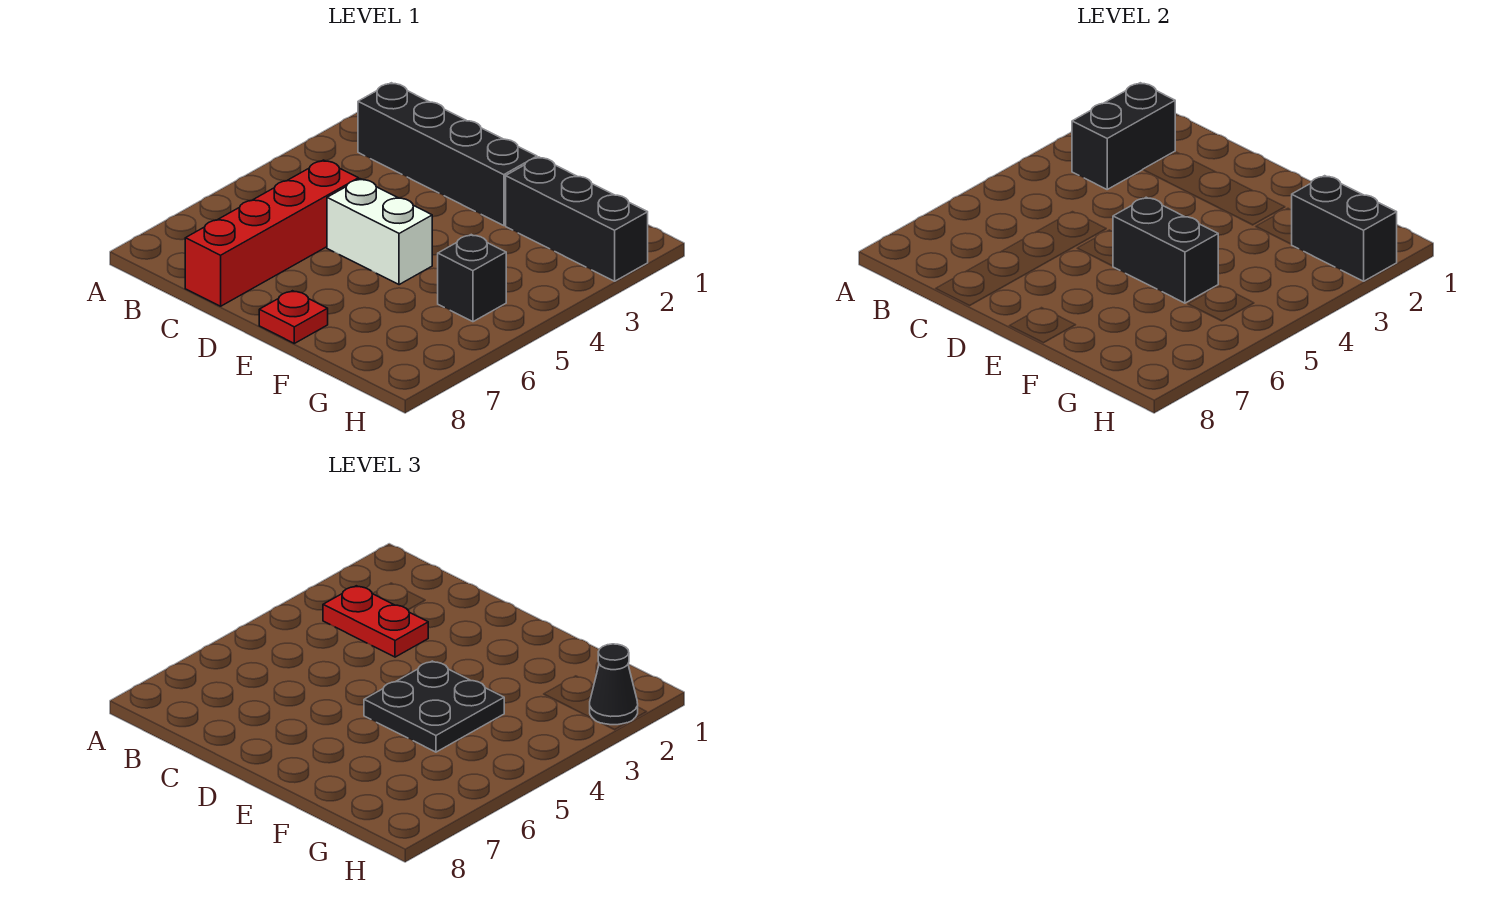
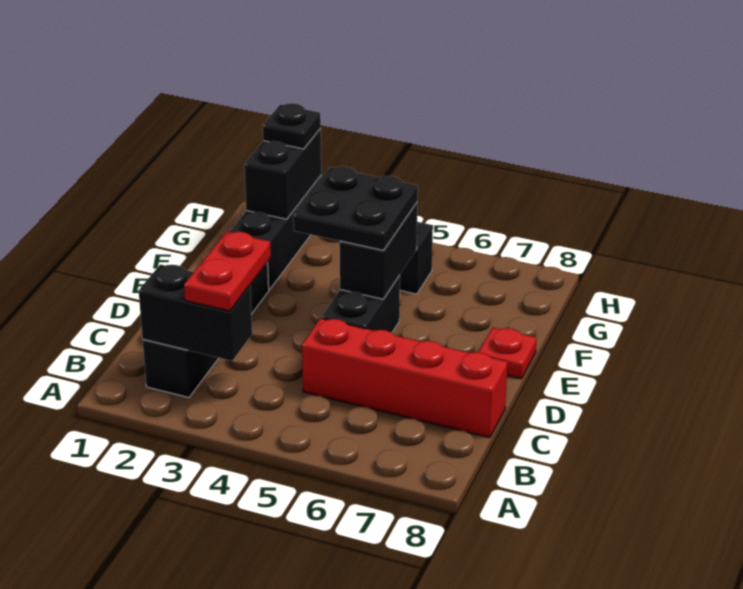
white 1x2 brick [327,179,432,285] -> black 1x2 brick [321,275,400,333]
black 1x1 cone [590,644,638,725] -> black 1x1 plate [263,103,321,149]

